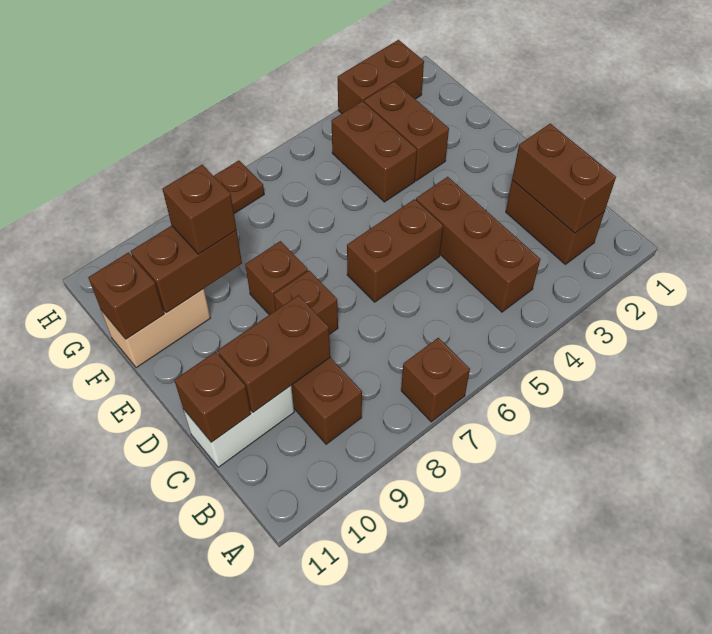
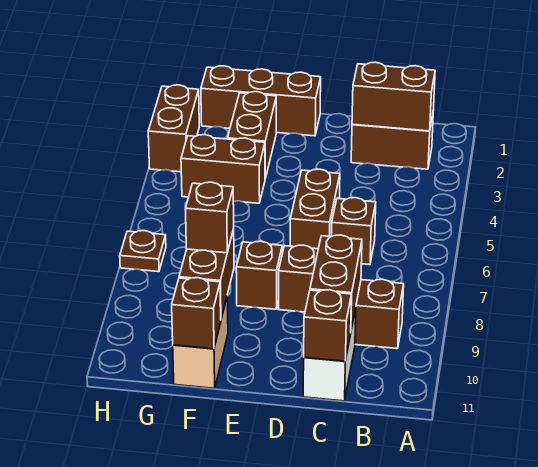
brown 1x1 brick [401,338,470,422] -> brown 1x1 brick moved to [332,198,376,265]
brown 1x3 brick [416,177,540,312] -> brown 1x3 brick moved to [201,66,321,136]
brown 1x2 brick [364,81,449,181] -> brown 1x2 brick turned to [227,92,276,178]

